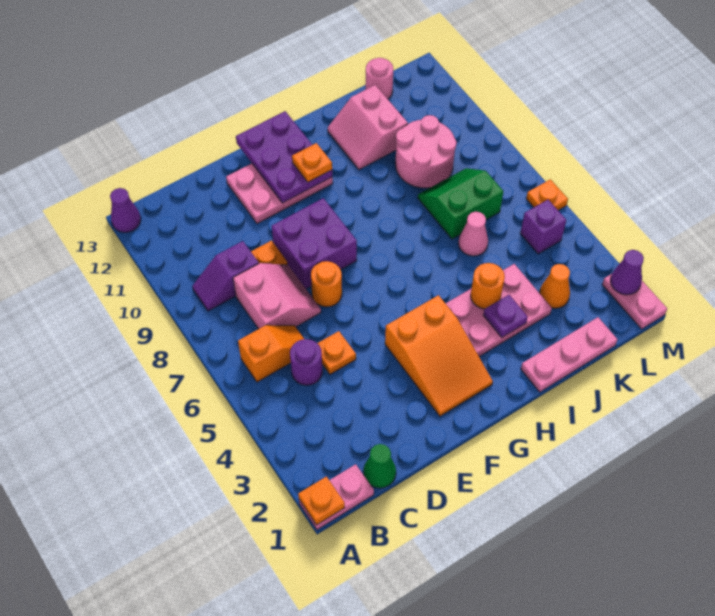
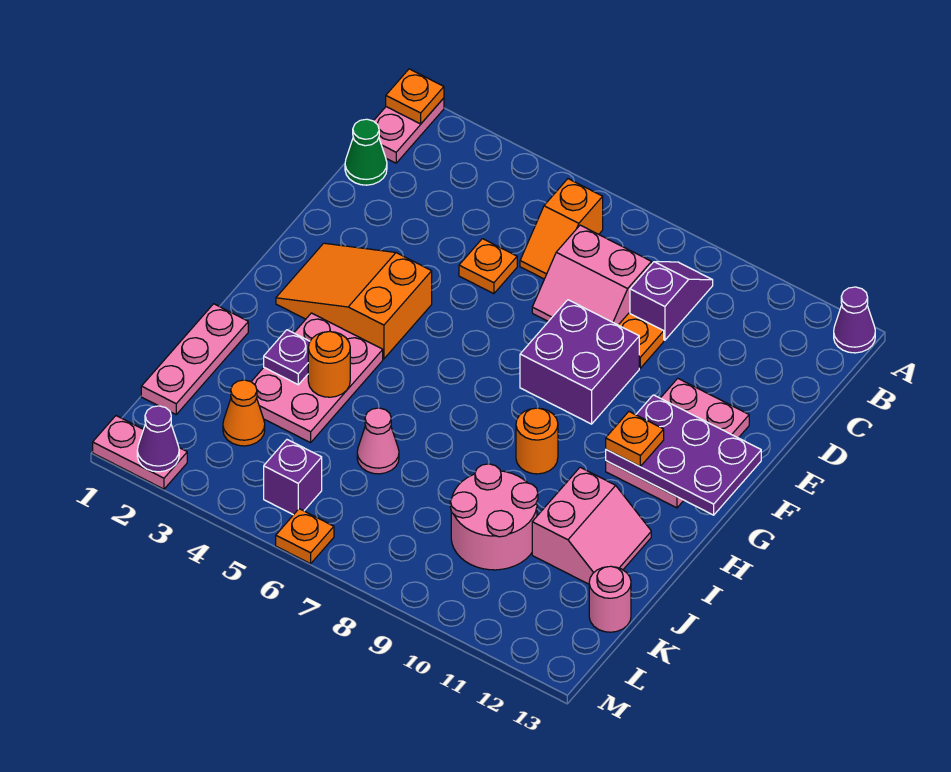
purple 1x1 round brick [290,339,323,385] -> none
orange 1x1 round brick [311,261,342,307] -> orange 1x1 round brick moved to [516,408,558,474]
pink 2x2 slope [328,85,408,170] -> pink 2x2 slope turned to [532,467,651,584]
green 2x2 slope [418,168,504,239] -> none

